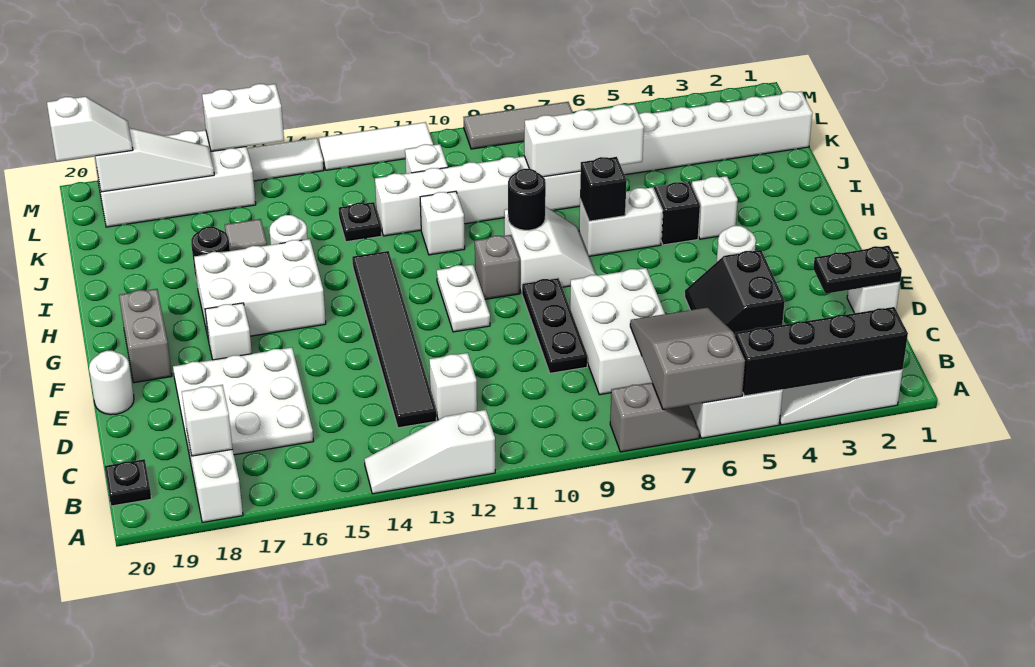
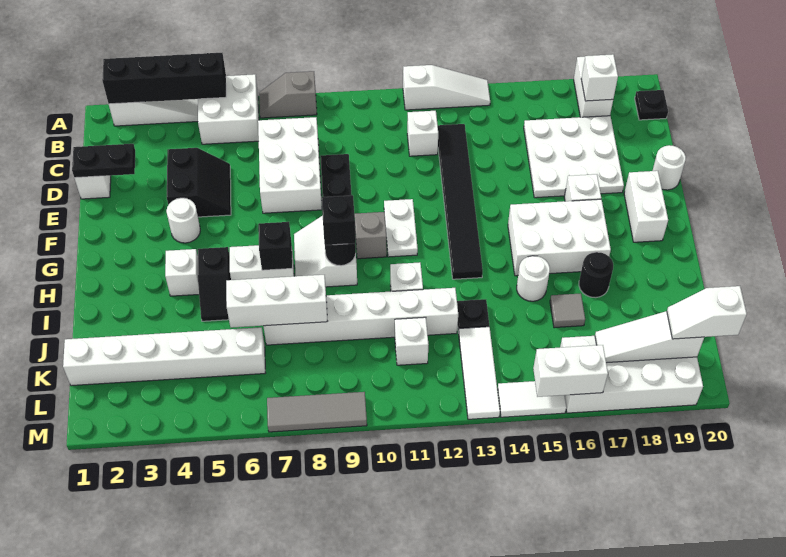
grey 2x3 slope [630,307,745,409] -> none
grey 1x2 brick [119,289,172,383] -> white 1x2 brick [624,171,668,242]
none -> black 1x1 brick [321,195,356,245]
white 1x3 tile [319,122,433,170] -> white 1x3 tile turned to [459,327,500,419]

